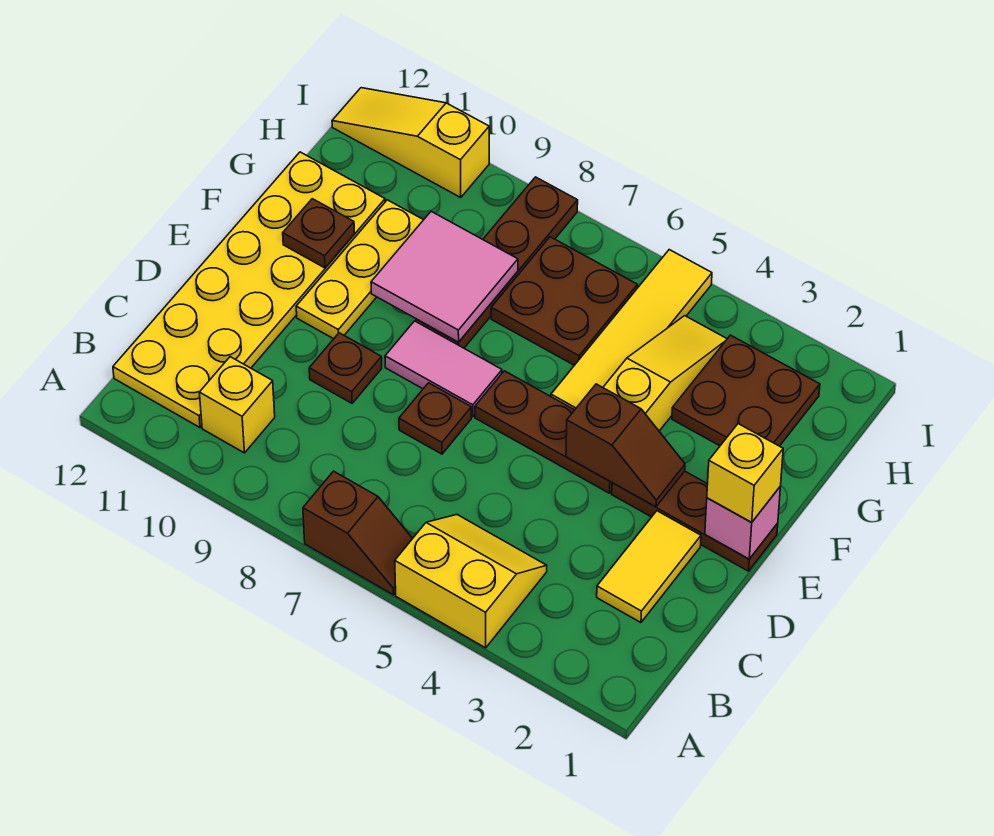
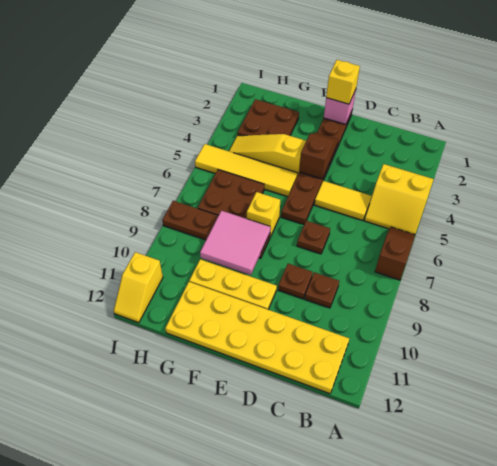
yellow 2x2 slope [395,515,547,648] -> yellow 2x2 slope turned to [364,164,434,235]
yellow 1x1 brick [199,357,275,453] -> yellow 1x1 brick moved to [247,192,280,237]
yellow 1x2 tile [597,511,701,623] -> yellow 1x2 tile moved to [314,181,372,220]
pink 1x2 tile [385,321,502,417] -> none
brown 1x1 plate [283,199,355,268] -> brown 1x1 plate moved to [305,272,339,308]
yellow 1x3 slope [332,88,489,198] -> yellow 1x2 slope [114,252,163,323]

